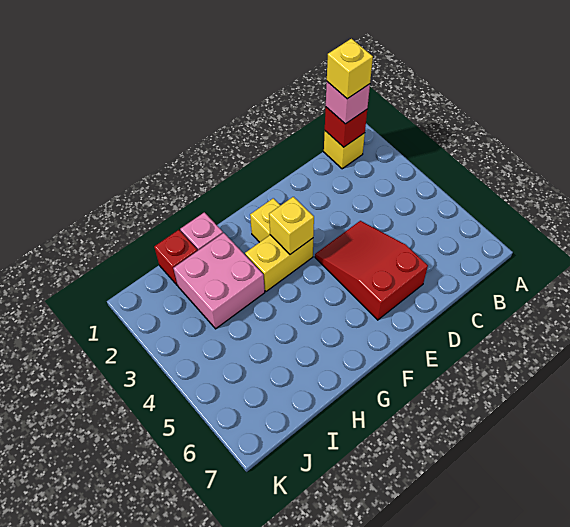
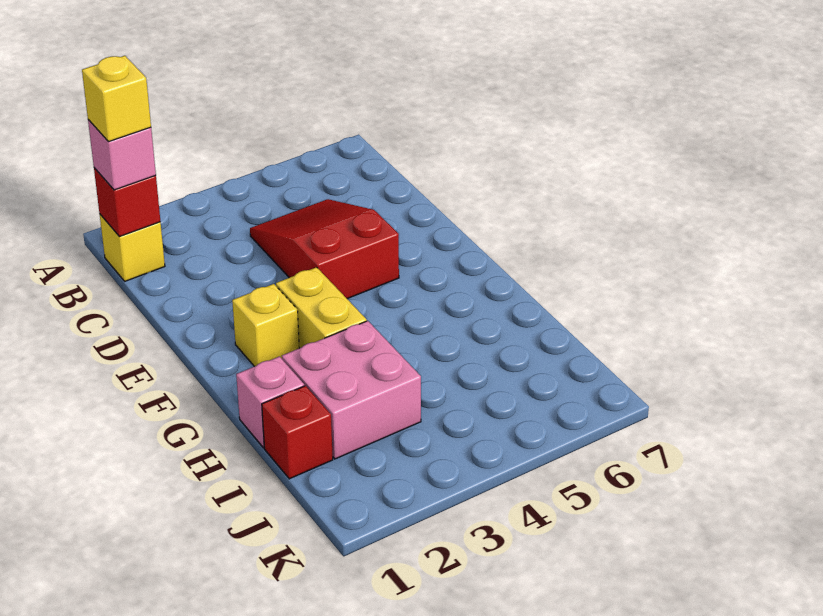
red 2x3 slope [315,221,428,320] -> red 2x3 slope turned to [250,199,399,299]
yellow 1x1 brick [269,197,314,254] -> none

